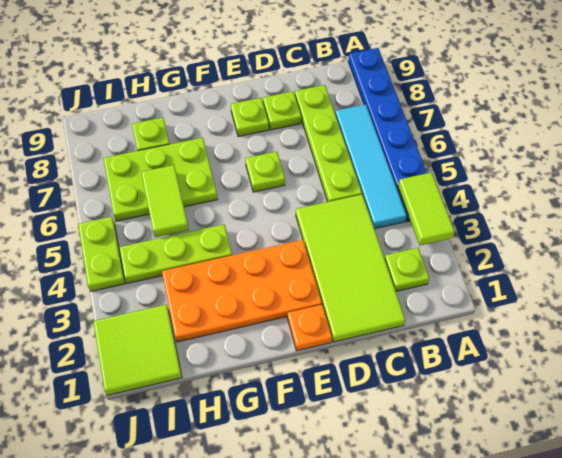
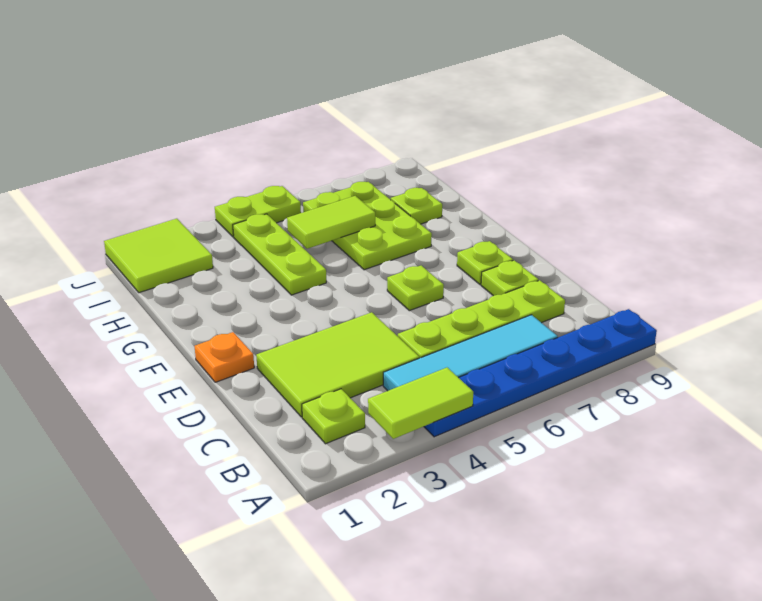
lime 2x4 tile [296,195,405,342] -> lime 2x3 tile [256,312,419,417]
orange 2x4 plate [162,240,322,342] -> none

